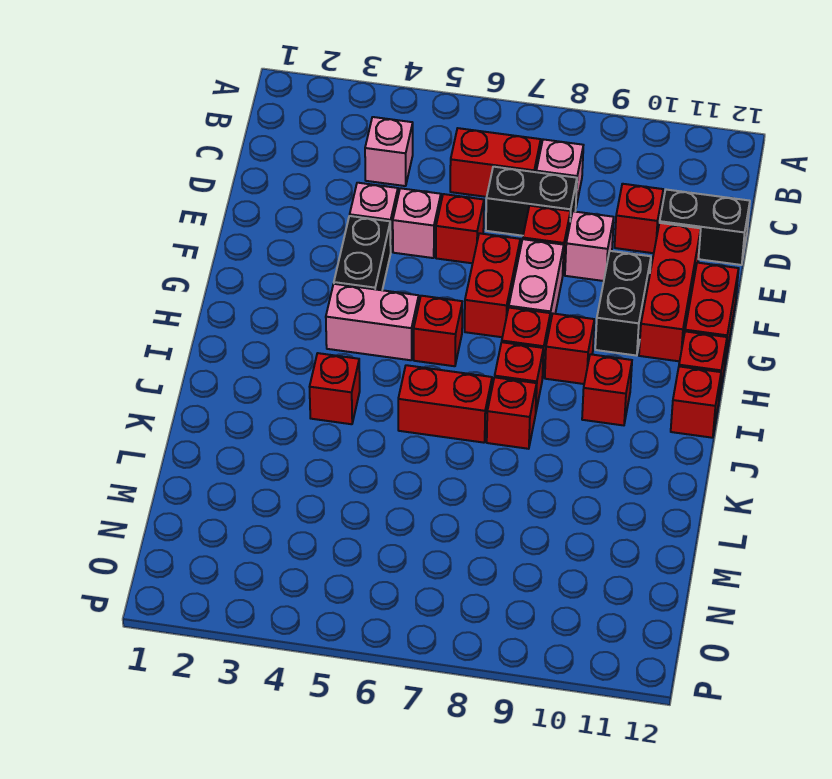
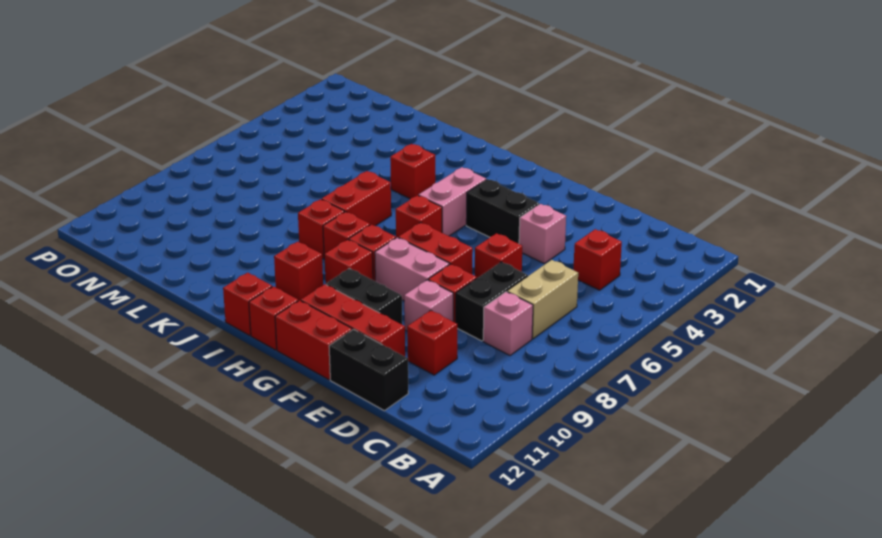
pink 1x1 brick [365,117,413,186] -> red 1x1 brick [573,229,622,290]
red 1x2 brick [450,128,541,197] -> tan 1x2 brick [507,260,578,339]
black 1x2 brick [660,190,750,265] -> black 1x2 brick turned to [329,329,408,411]
pink 1x1 brick [393,188,441,258] -> none

